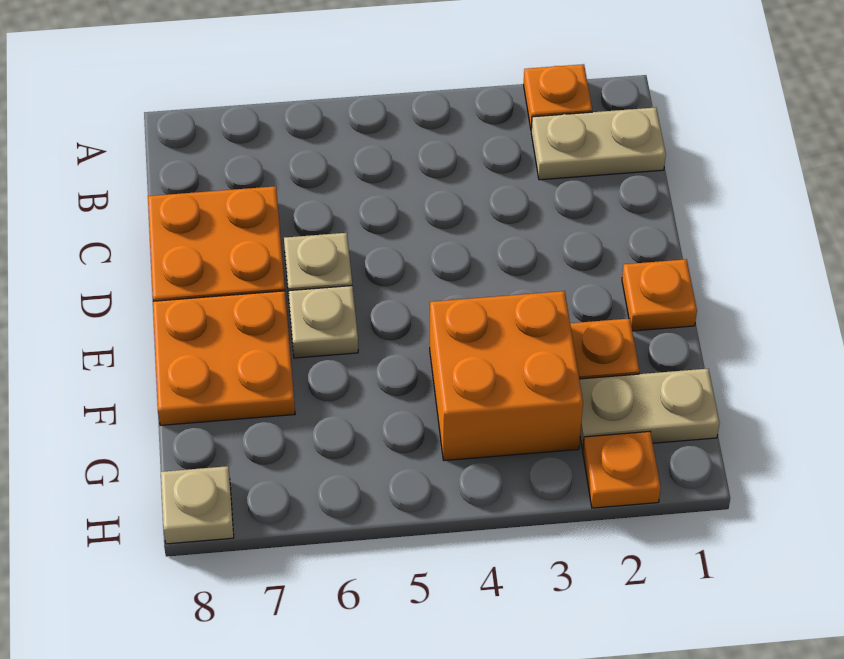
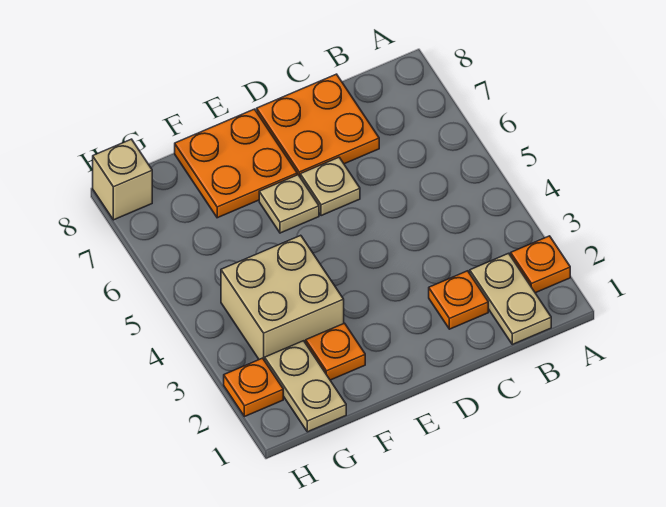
orange 1x1 plate [622,259,697,331] -> orange 1x1 plate moved to [429,271,488,329]
orange 2x2 brick [430,291,583,461] -> tan 2x2 brick [221,235,344,361]
tan 1x1 plate [161,466,234,544] -> tan 1x1 brick [93,139,152,220]

